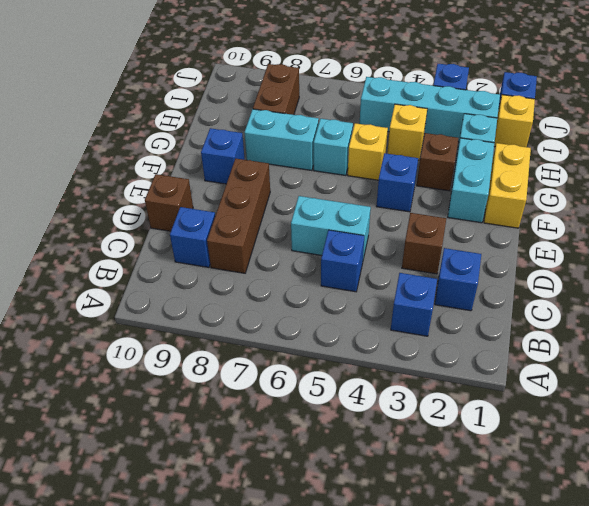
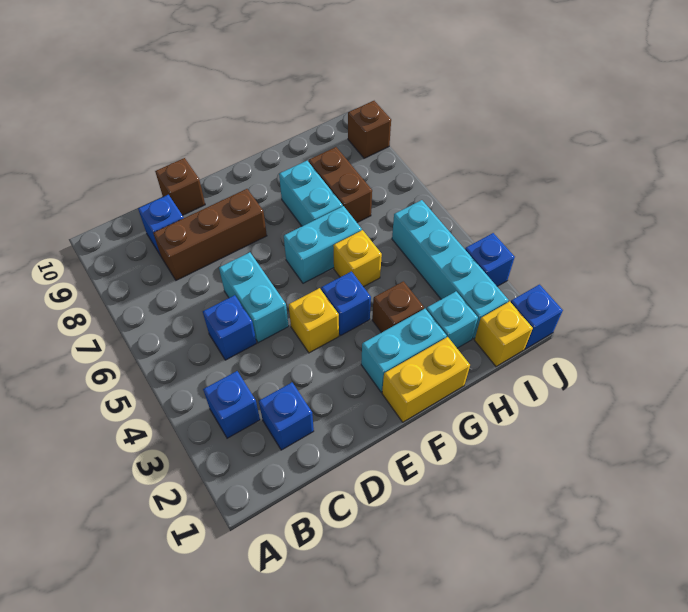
brown 1x1 brick [402,213,446,274] -> brown 1x1 brick moved to [348,101,391,158]
blue 1x1 brick [201,128,245,184] -> none
cyan 1x1 brick [314,119,353,175] -> cyan 1x2 brick [284,206,362,283]
yellow 1x1 brick [387,104,427,161] -> yellow 1x1 brick moved to [289,288,339,353]
brown 1x2 brick [253,64,299,115] -> brown 1x2 brick turned to [309,147,372,223]

